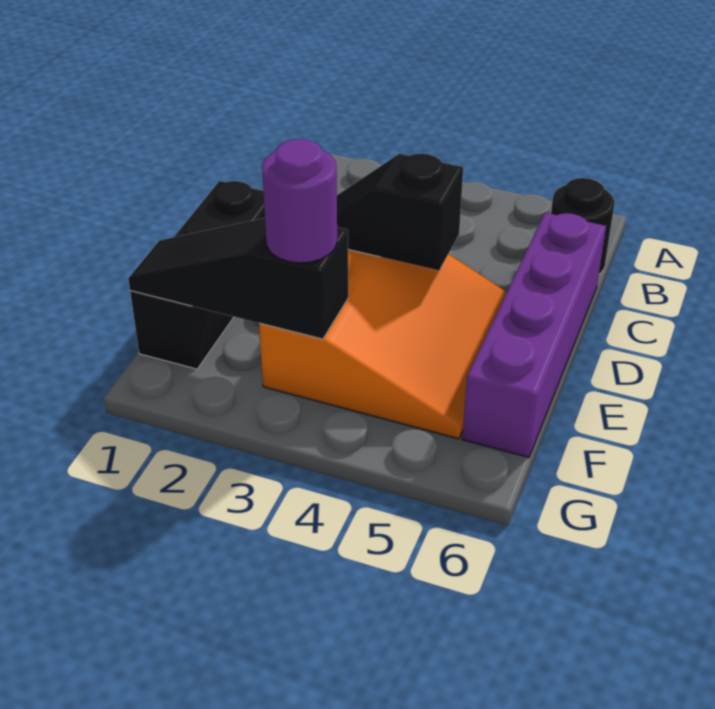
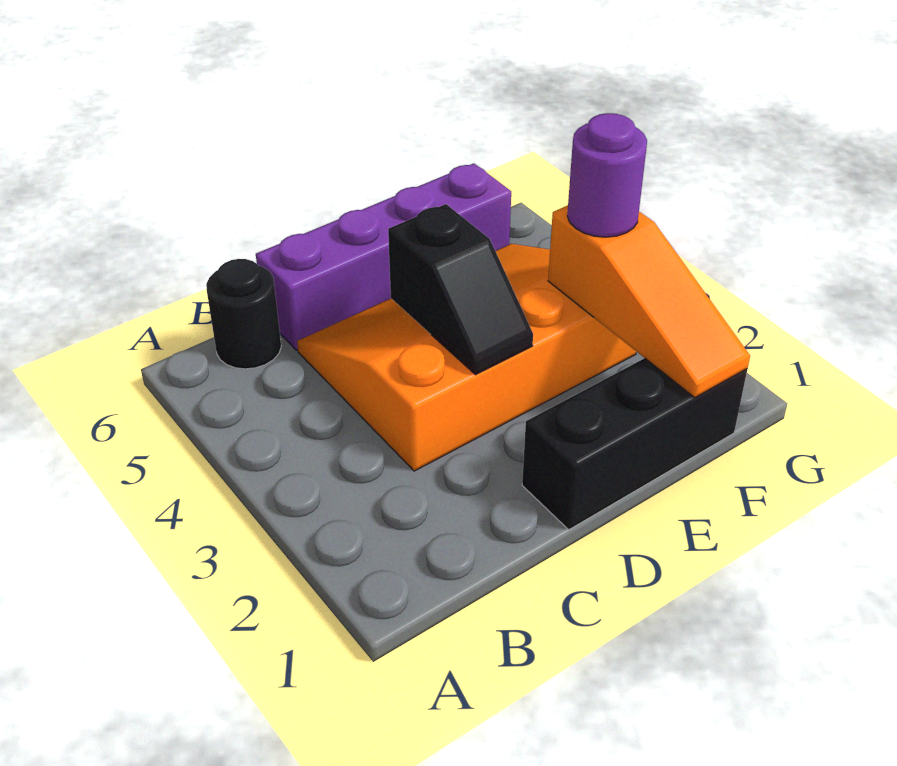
orange 3x3 slope [259,250,507,439] -> orange 3x4 slope [297,244,636,471]
black 1x3 slope [128,218,348,339] -> orange 1x3 slope [548,205,750,398]

